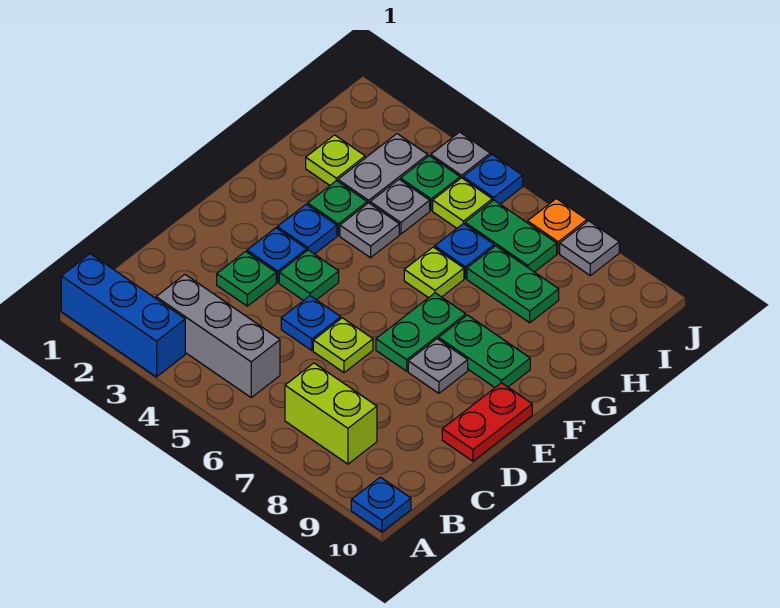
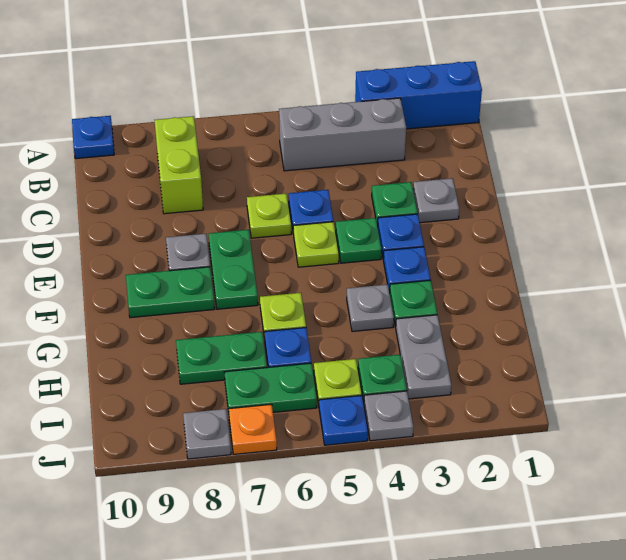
lime 1x2 brick [285,363,377,464] -> lime 1x2 brick turned to [155,116,203,214]
red 1x2 plate [442,383,532,461] -> none
lime 1x1 plate [306,135,365,185] -> lime 1x1 plate moved to [293,222,339,267]
grey 1x1 plate [370,179,430,234] -> grey 1x1 plate moved to [413,178,459,223]

